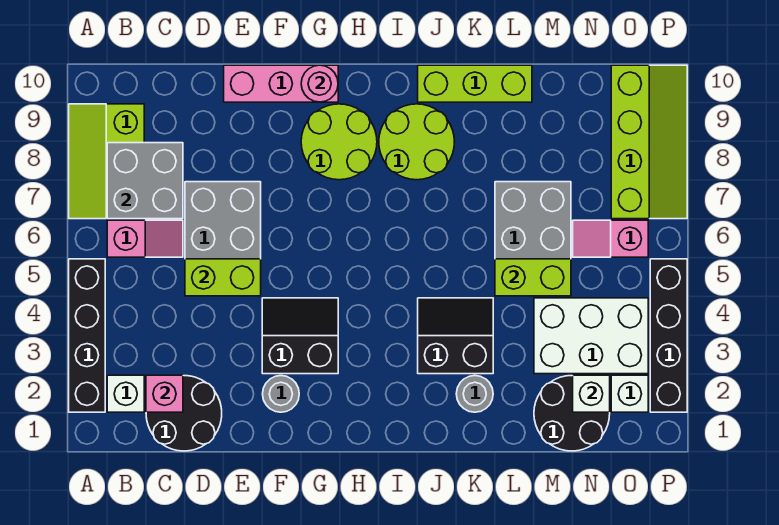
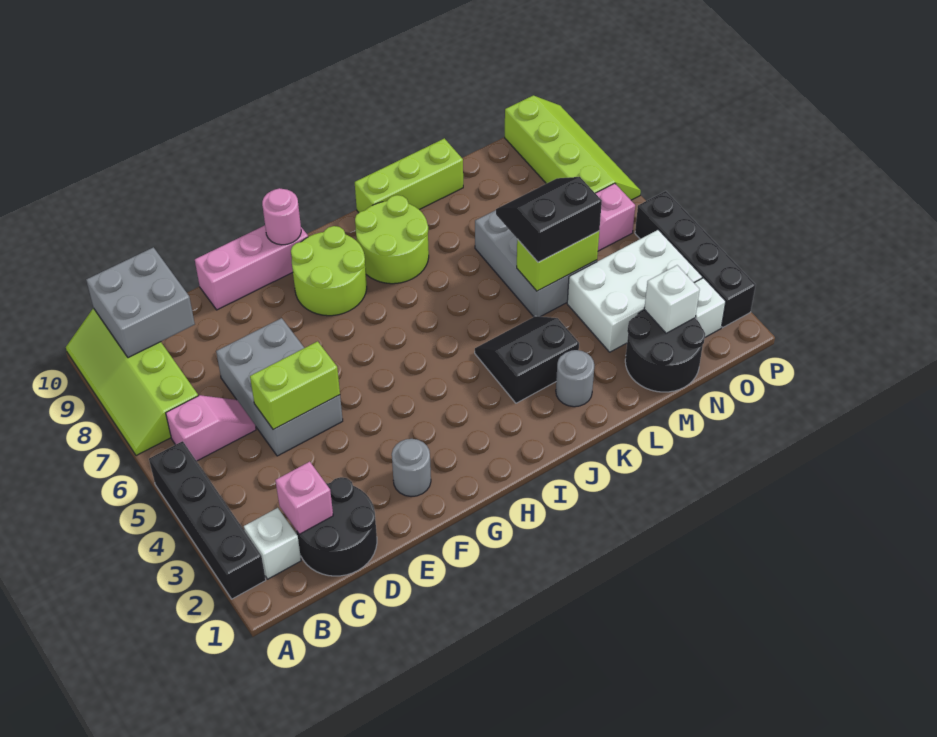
lime 2x3 slope [69,104,144,219] -> lime 2x4 slope [66,308,198,456]
grey 2x2 brick [107,143,183,219] -> grey 2x2 brick moved to [86,247,195,358]
black 2x2 slope [262,298,338,374] -> black 2x2 slope moved to [496,177,602,262]

